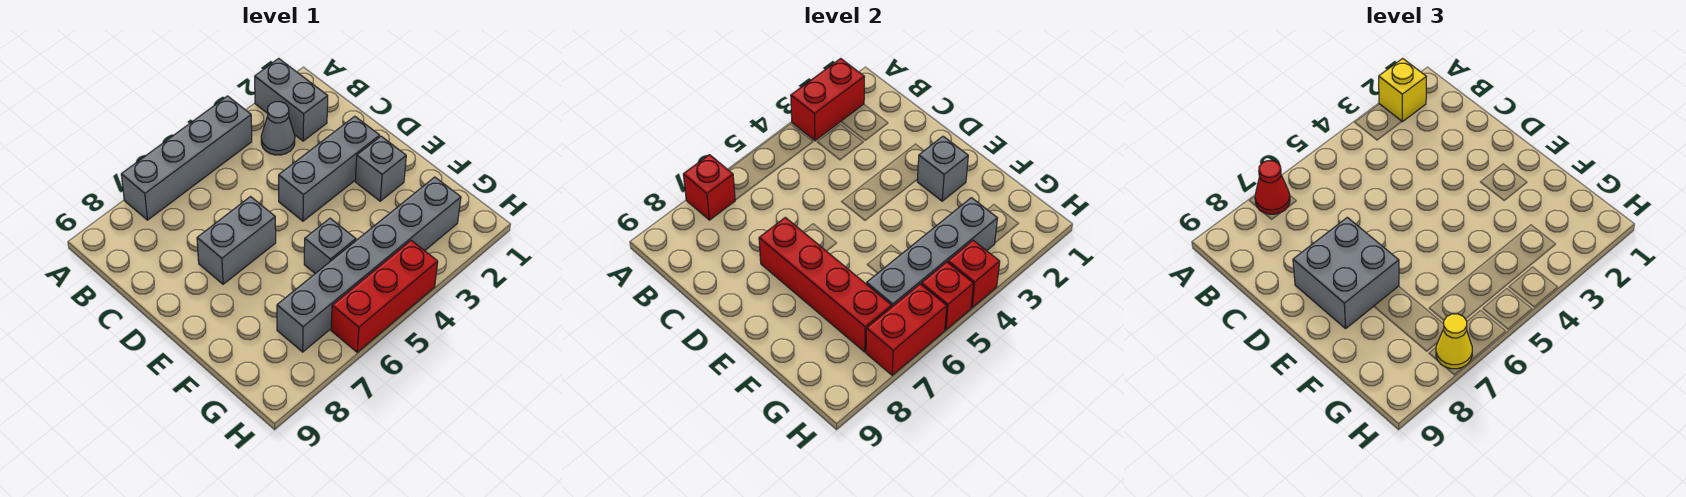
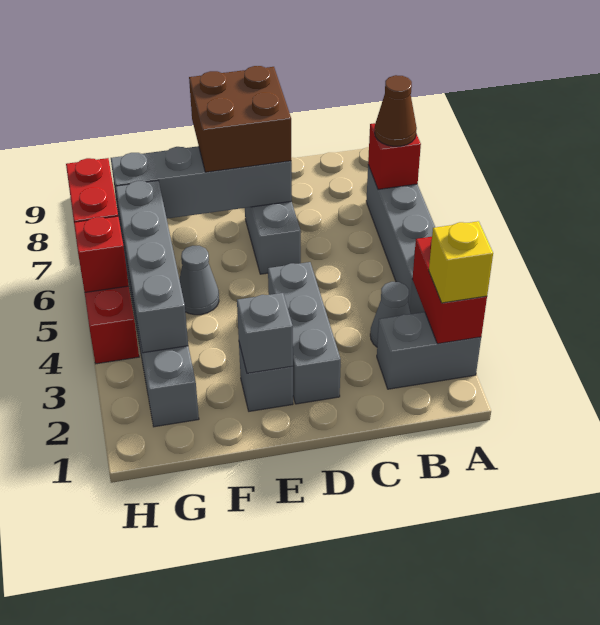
red 1x1 cone [1255,161,1290,214] -> brown 1x1 cone [375,75,417,146]
red 1x4 brick [759,217,891,352] -> grey 1x4 brick [111,146,292,219]
grey 2x2 brick [1293,217,1399,329] -> brown 2x2 brick [189,66,291,172]
grey 1x1 brick [304,218,356,274] -> grey 1x1 cone [179,246,219,315]
red 1x1 brick [948,240,1000,308] -> none
yellow 1x1 cone [1436,314,1472,369] -> none

